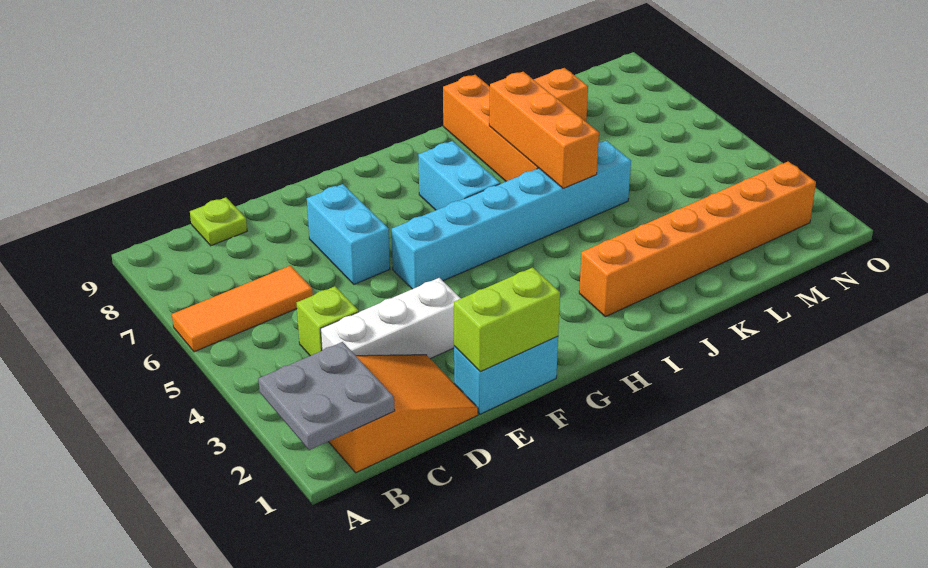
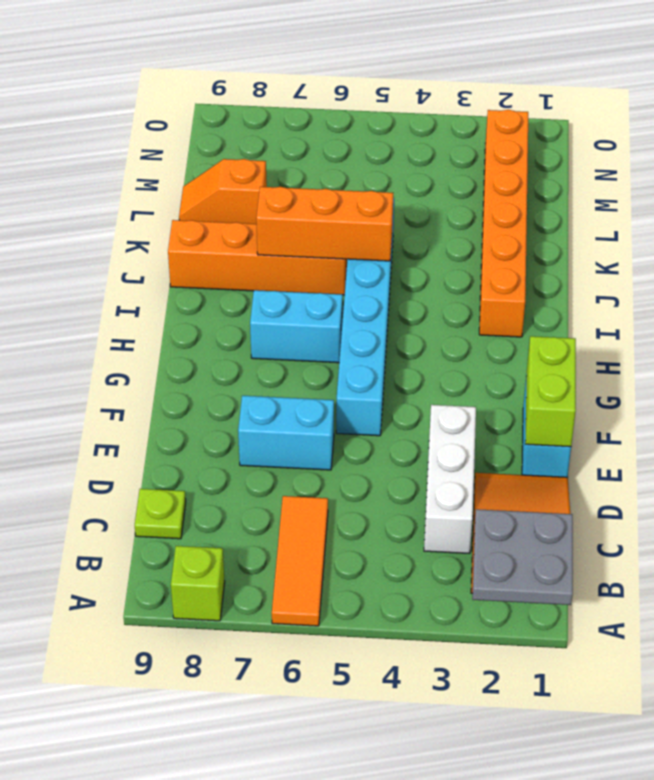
lime 1x1 brick [297,286,359,356] -> lime 1x1 brick moved to [171,546,225,621]

